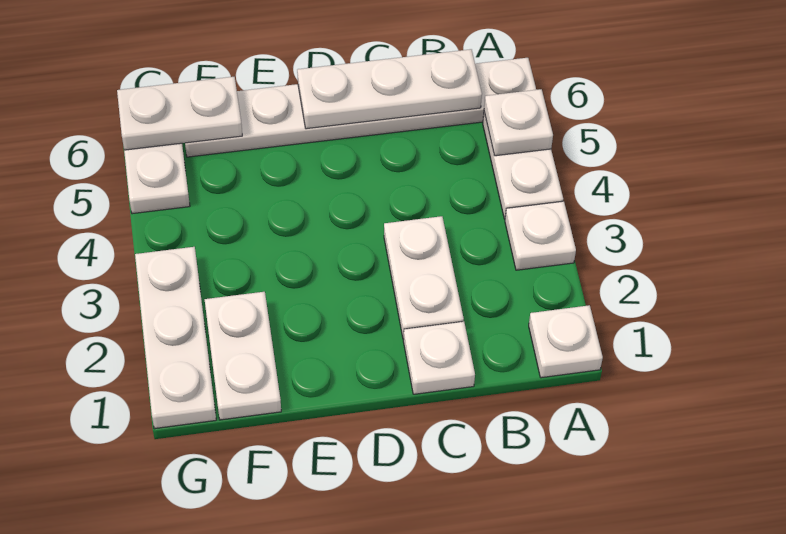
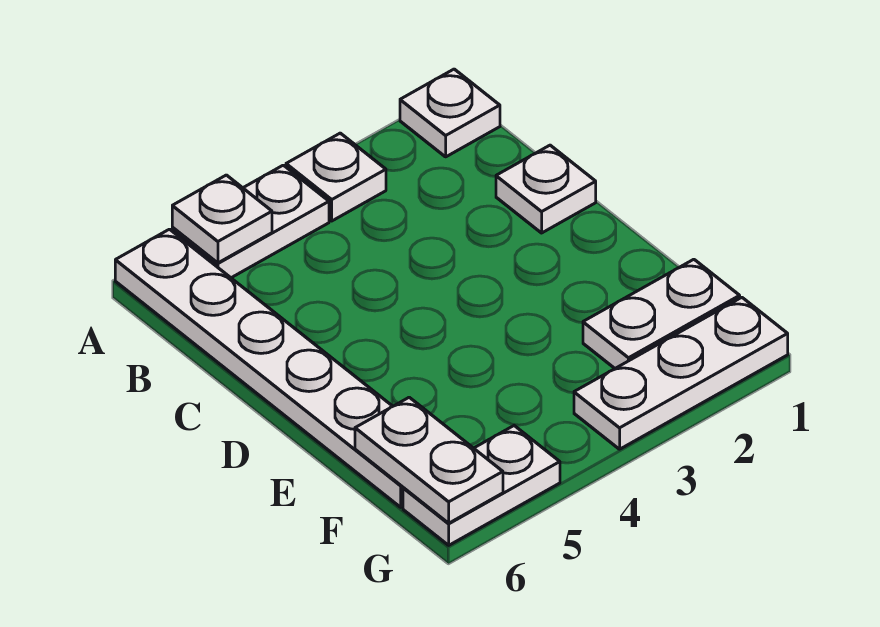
white 1x3 plate [297,49,482,129] -> none
white 1x2 plate [384,216,464,339] -> none

